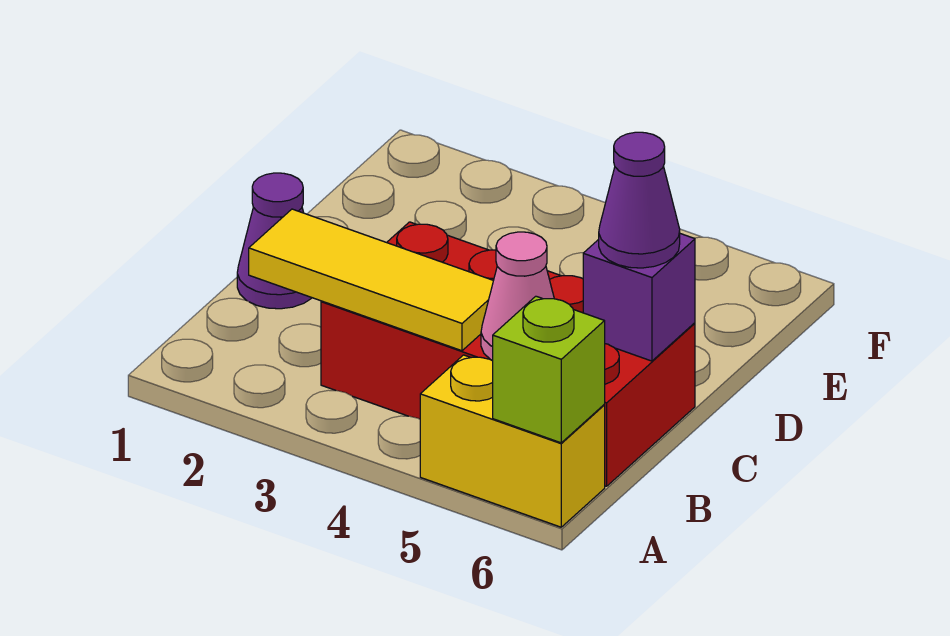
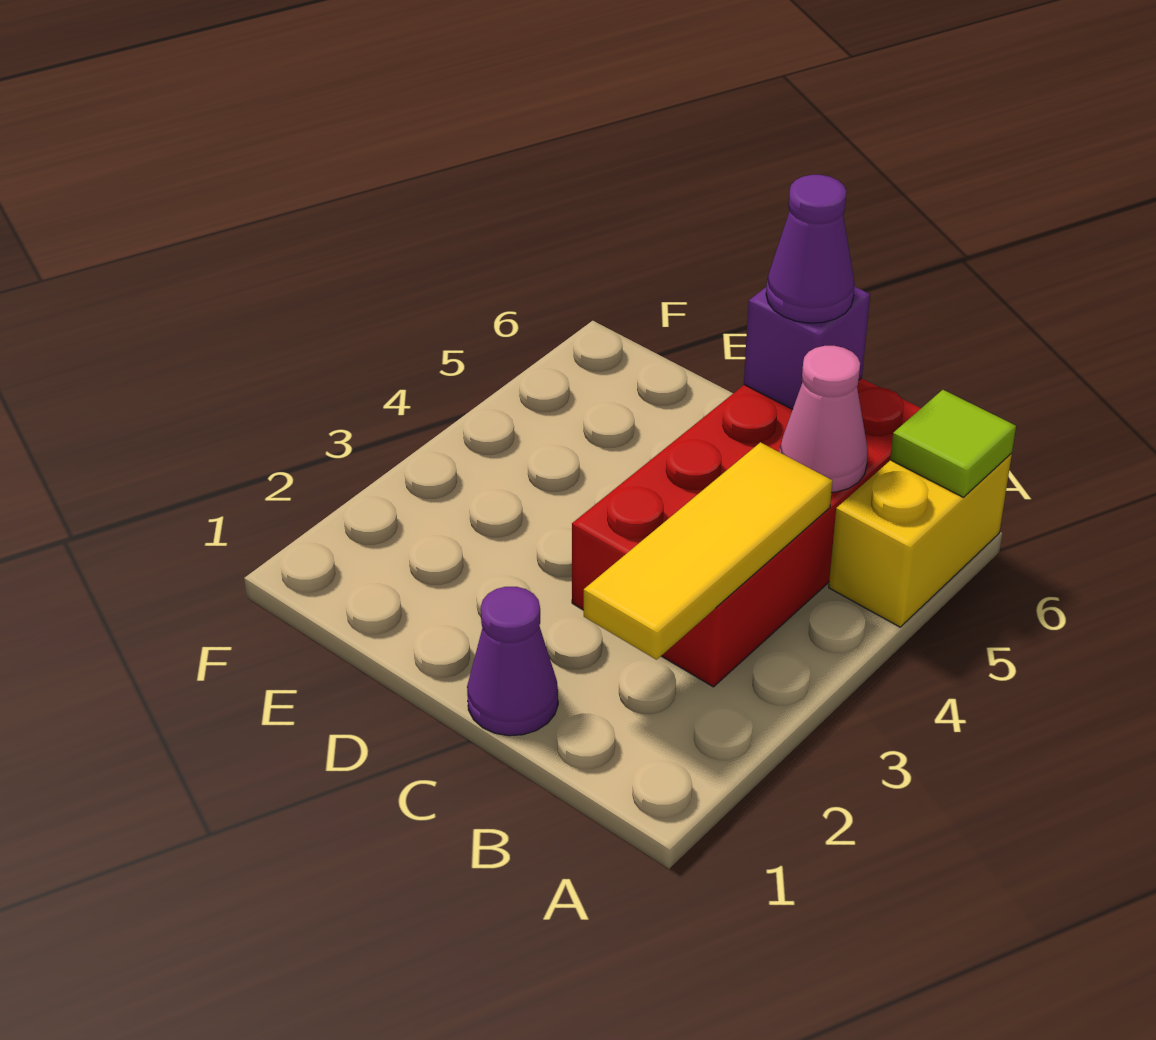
lime 1x1 brick [493,296,605,443] -> lime 1x1 tile [890,390,1016,497]

